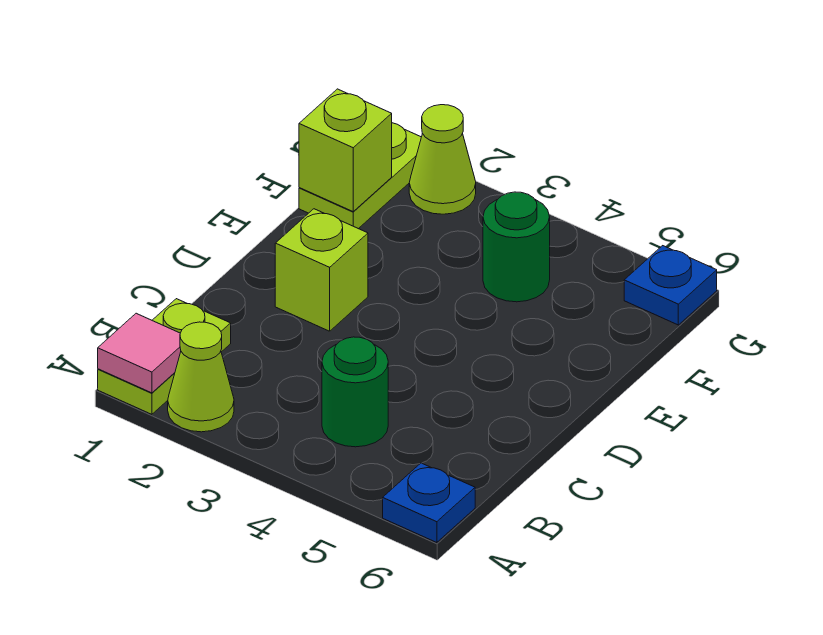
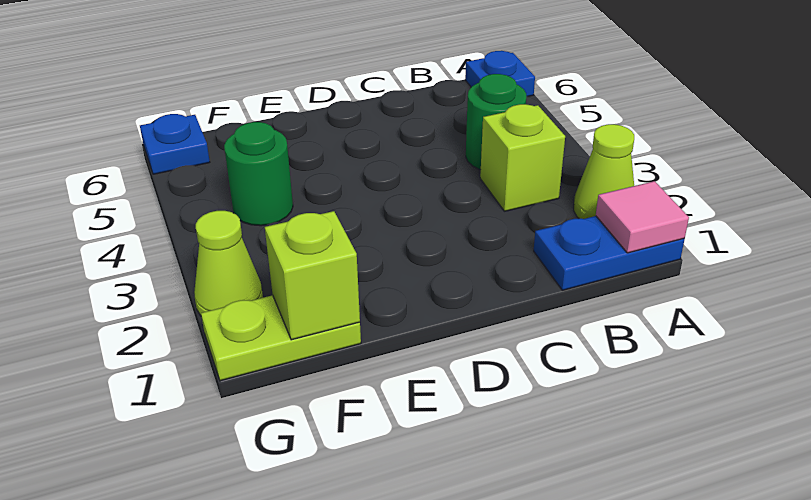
lime 1x2 plate [98,299,231,414] -> blue 1x2 plate [534,216,685,290]
lime 1x1 brick [275,209,368,331] -> lime 1x1 brick moved to [480,104,565,211]

